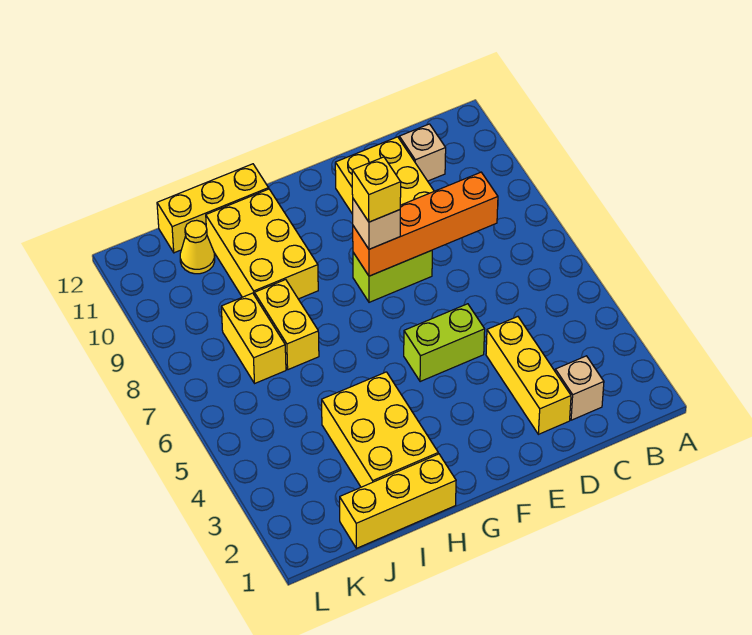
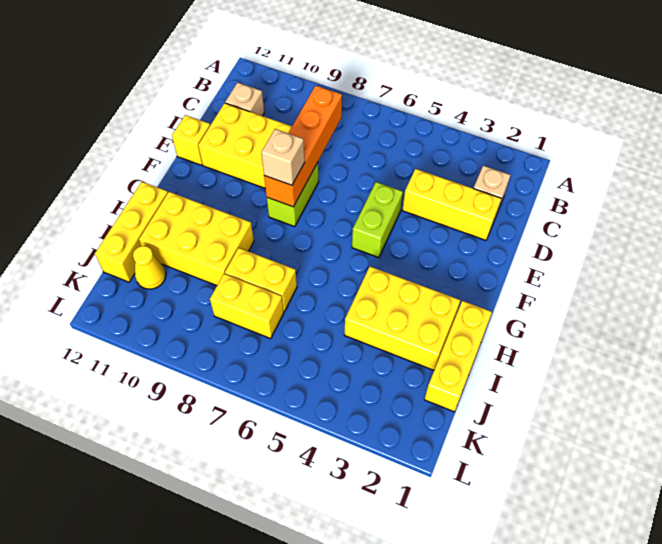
yellow 1x1 brick [352,157,401,222] -> yellow 1x1 brick moved to [172,115,210,165]

